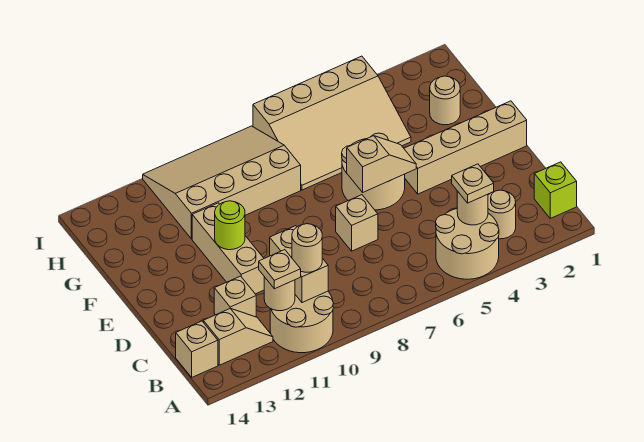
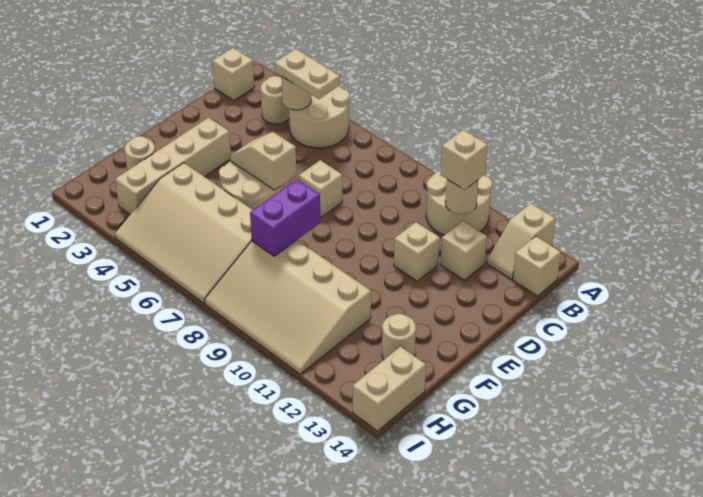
lime 1x1 brick [534,162,577,218] -> tan 1x1 brick [212,48,254,101]
tan 1x1 plate [452,164,494,203] -> tan 1x2 plate [275,49,340,99]
tan 1x2 brick [270,226,328,303] -> tan 1x2 brick moved to [353,347,426,431]
tan 1x1 round brick [292,224,322,272] -> tan 1x1 round brick moved to [382,314,416,360]
tan 1x1 plate [259,250,301,289] -> tan 1x1 brick [440,130,488,190]
tan 1x2 slope [203,309,273,365] -> tan 1x2 slope turned to [487,203,555,279]
tan 1x3 brick [192,203,264,294] -> tan 1x1 brick [394,222,440,281]
tan 1x4 brick [404,101,527,194] -> tan 1x4 brick turned to [115,118,231,215]
lime 1x1 round brick [215,201,245,250] -> none
none -> purple 1x2 brick [250,179,320,256]
tan 3x4 slope [253,56,411,190] -> tan 3x4 slope turned to [115,163,252,303]

